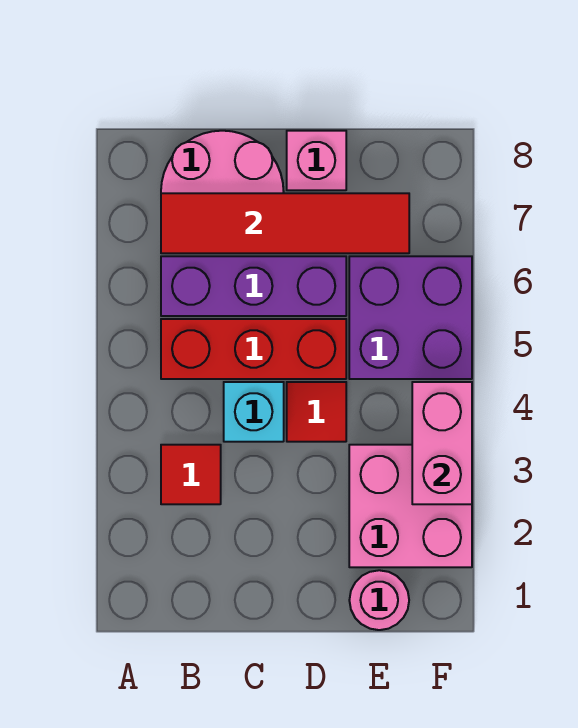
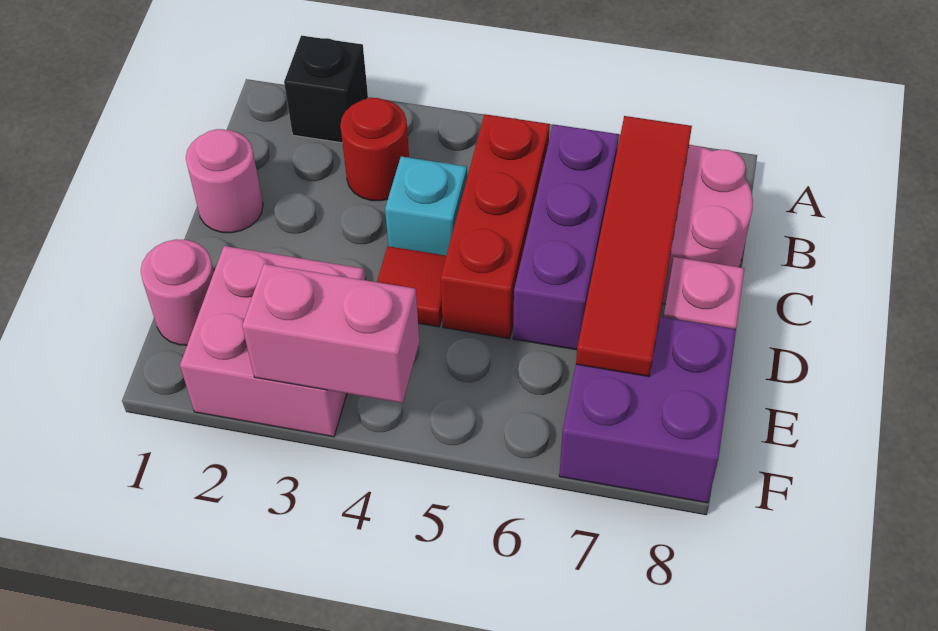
none -> black 1x1 brick [284,35,368,143]
red 1x1 tile [161,445,221,504] -> red 1x1 round brick [340,98,409,201]
none -> pink 1x1 round brick [186,129,263,233]
purple 2x2 brick [349,256,472,379] -> purple 2x2 brick moved to [559,317,736,503]

